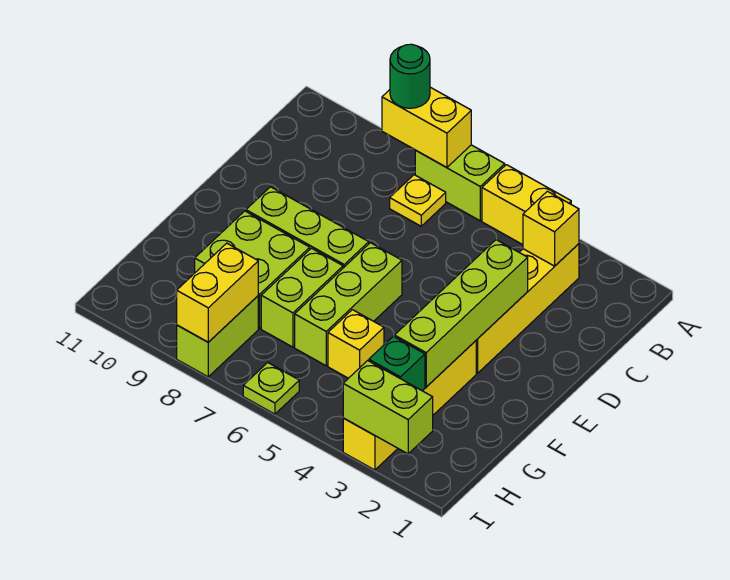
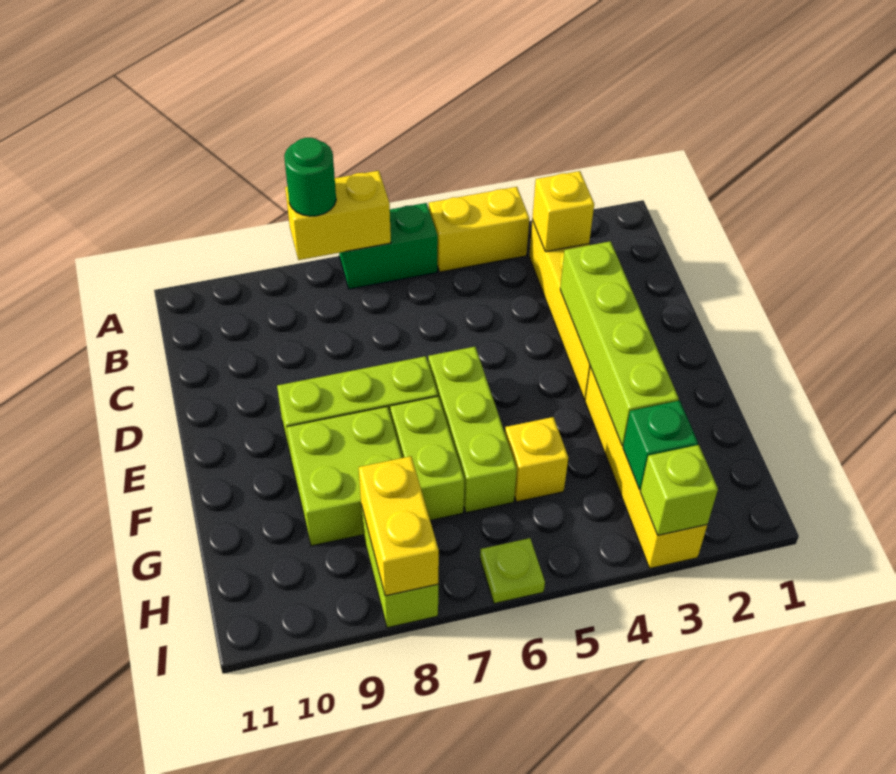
lime 1x2 brick [415,145,505,221] -> green 1x2 brick [339,203,438,289]
yellow 1x1 plate [390,175,446,226] -> none
lime 1x2 brick [343,360,433,454] -> lime 1x1 brick [640,445,718,535]

